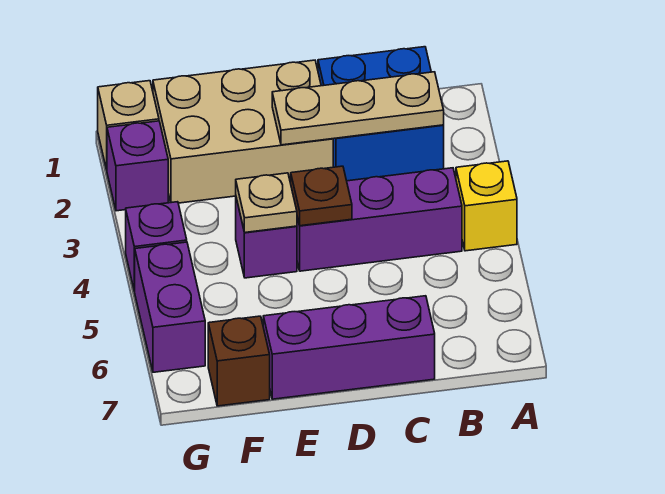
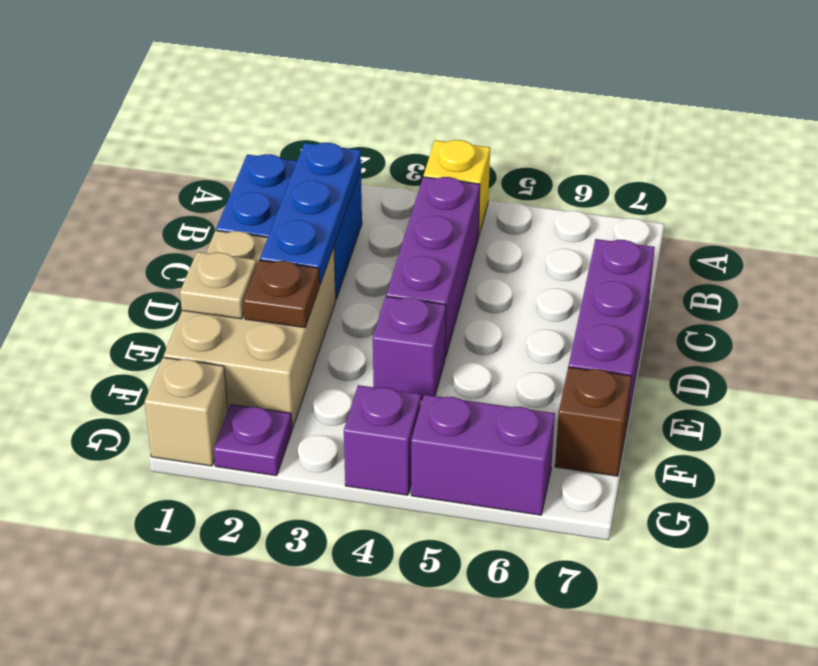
tan 1x3 plate [272,72,444,145] -> blue 1x3 plate [260,143,361,284]
brown 1x1 plate [291,166,352,226] -> brown 1x1 plate moved to [244,260,320,328]
tan 1x1 plate [236,173,297,233] -> tan 1x1 plate moved to [180,252,257,319]
purple 1x1 brick [107,121,168,211] -> purple 1x1 plate [214,404,292,476]

